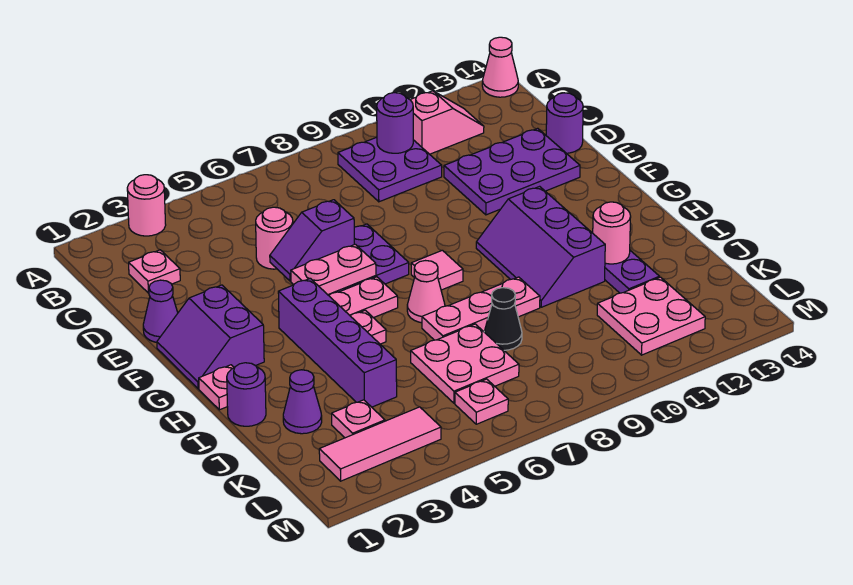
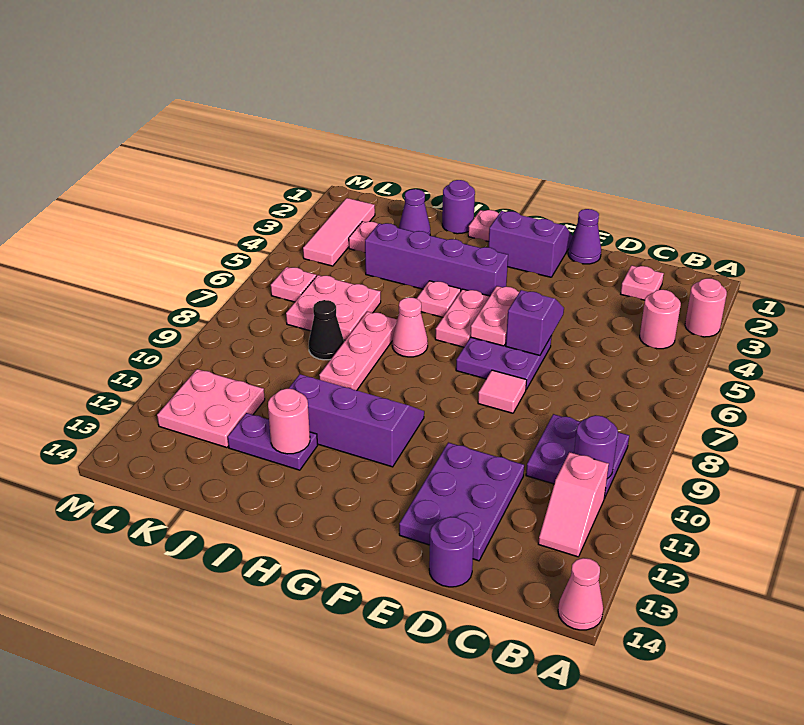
pink 1x1 round brick [256,207,293,269] -> pink 1x1 round brick moved to [640,290,681,349]
pink 1x1 tile [411,250,463,290] -> pink 1x1 tile moved to [478,370,527,413]

